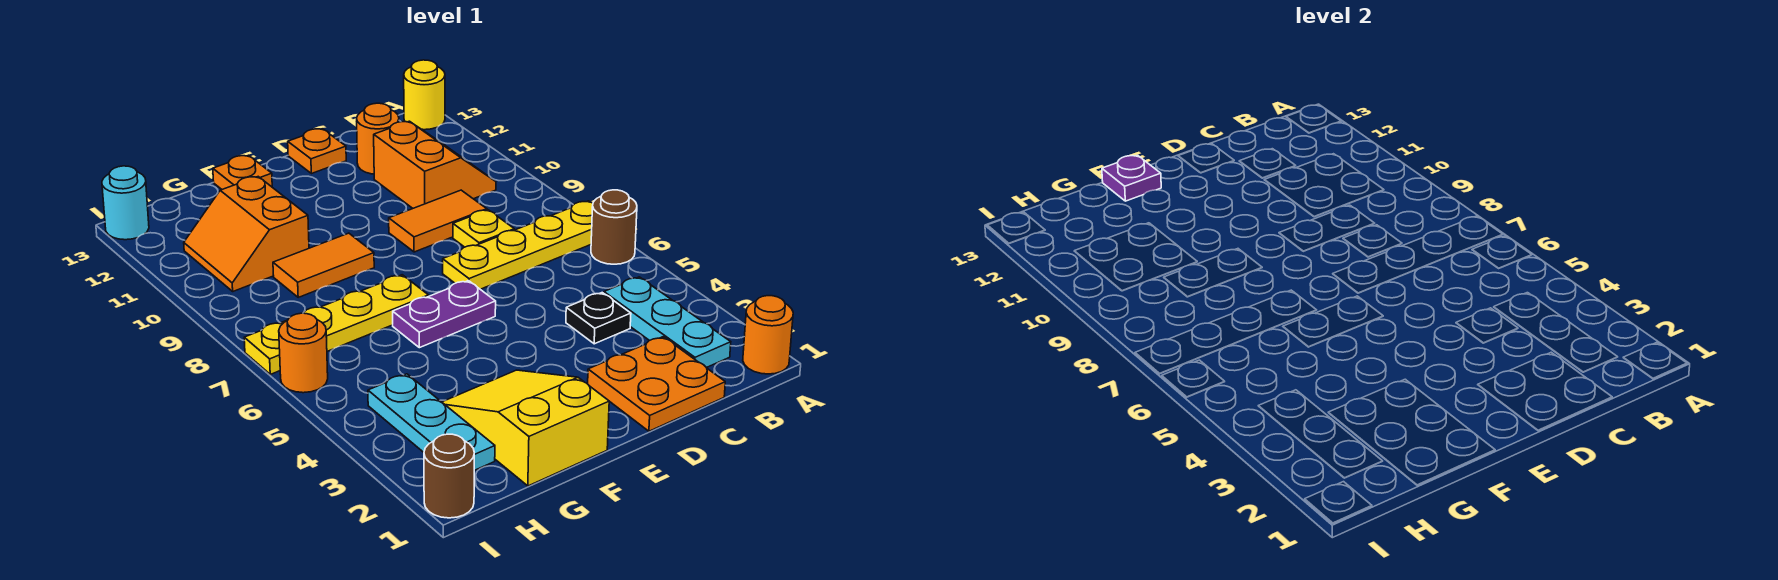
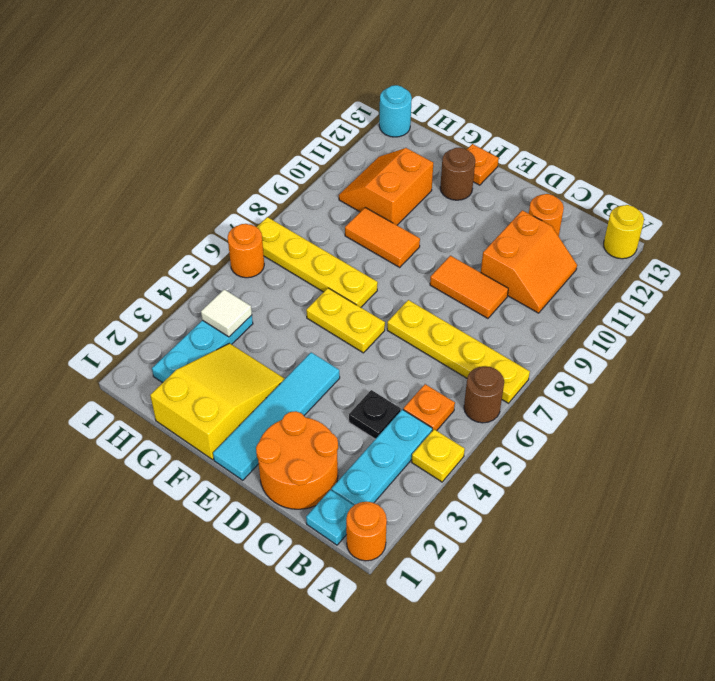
none -> cyan 1x1 plate [306,490,354,545]
orange 2x2 plate [588,337,725,431] -> orange 2x2 round brick [256,411,338,509]
yellow 1x1 plate [453,210,514,247] -> yellow 1x1 plate moved to [412,429,465,482]
orange 1x1 plate [288,129,346,174] -> orange 1x1 plate moved to [403,384,455,431]
none -> cyan 1x4 tile [213,352,340,480]
purple 1x2 plate [393,281,496,348] -> yellow 1x2 plate [306,288,385,353]
purple 1x1 plate [1102,155,1161,201] -> none
none -> white 1x1 tile [201,289,252,337]
brown 1x1 round brick [424,434,474,518] -> brown 1x1 round brick moved to [440,148,475,200]

